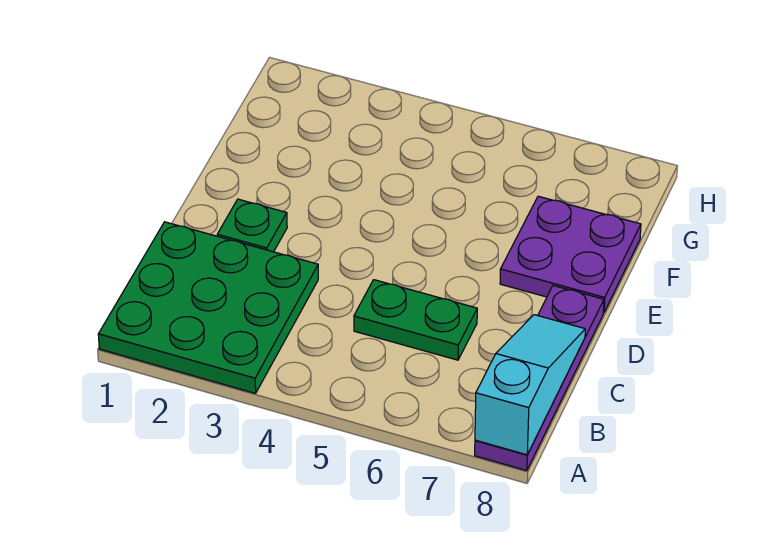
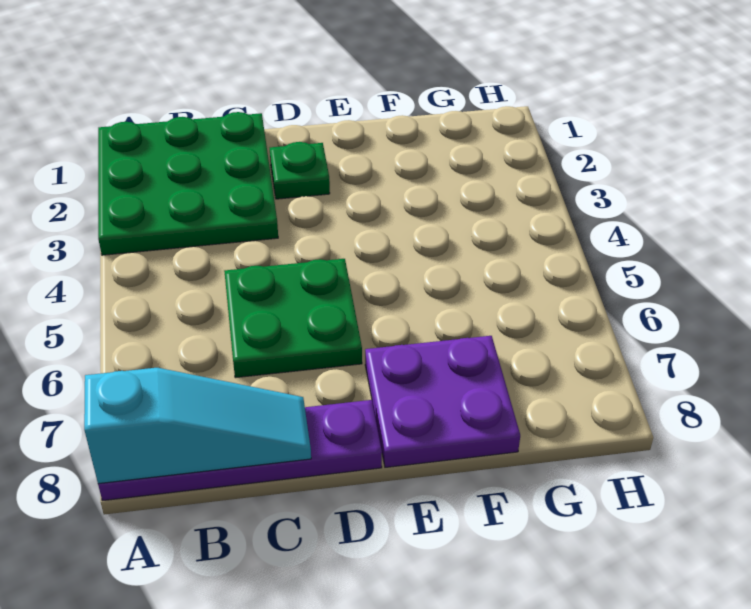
green 1x2 plate [354,280,477,360] -> green 2x2 plate [224,259,362,378]

